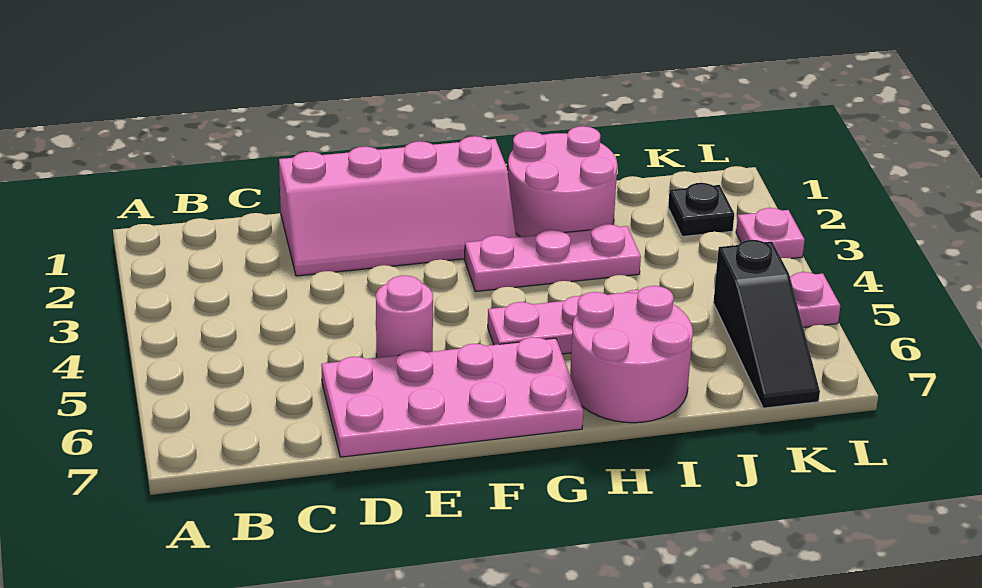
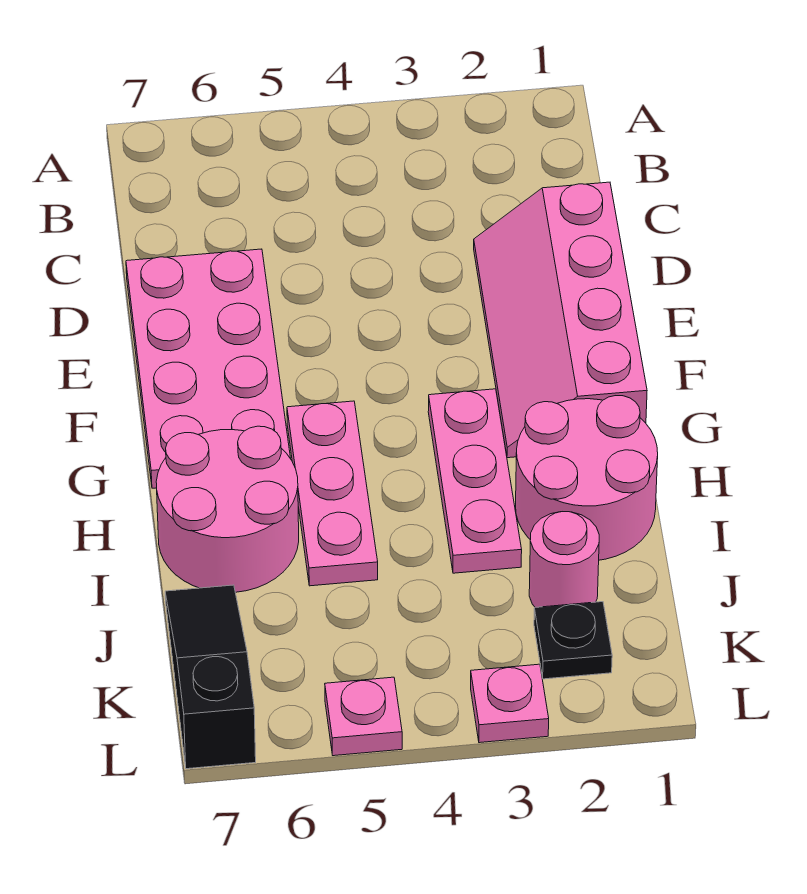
pink 1x1 round brick [376,275,433,358] -> pink 1x1 round brick moved to [529,512,599,607]
black 1x3 slope [713,240,820,408] -> black 1x3 slope turned to [165,585,256,769]

